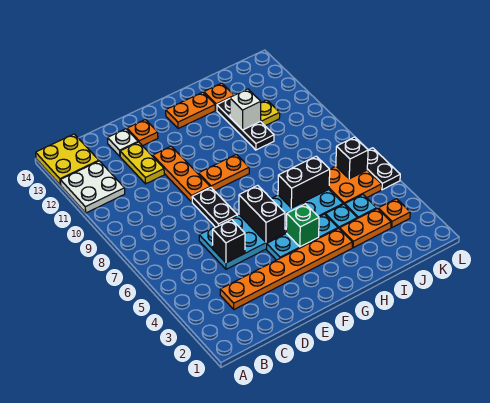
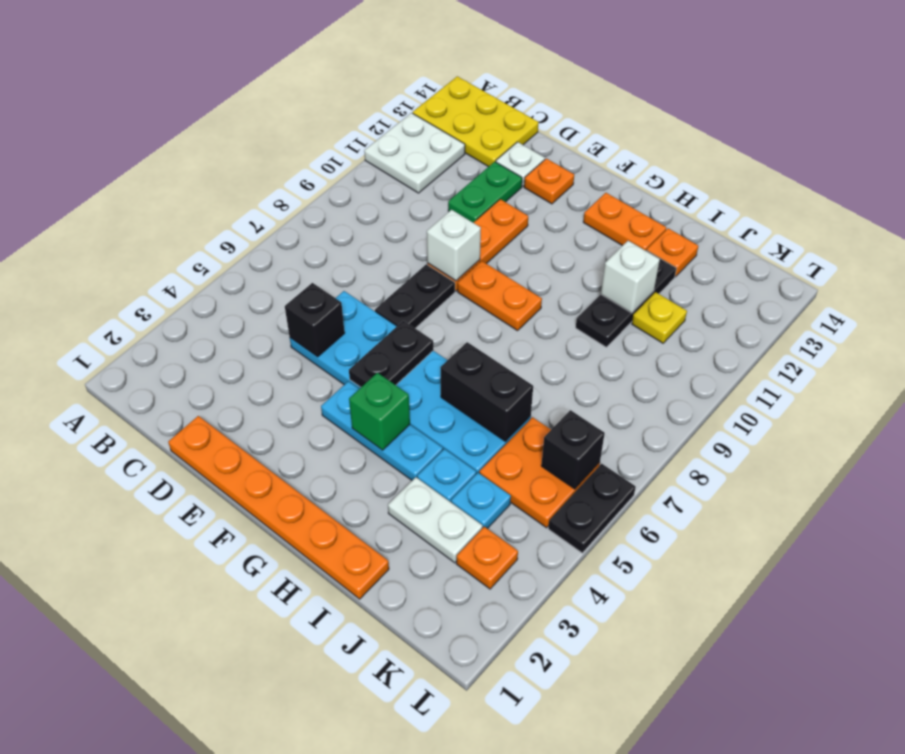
yellow 2x2 plate [36,134,99,185] -> yellow 2x3 plate [413,76,539,167]
orange 1x6 plate [220,228,352,309] -> orange 1x6 plate moved to [168,416,389,599]
yellow 1x2 plate [120,142,164,184] -> green 1x2 plate [448,162,522,223]
none -> white 1x1 brick [427,210,481,281]
black 1x2 brick [239,185,285,242] -> black 1x2 plate [349,321,433,387]
orange 1x2 plate [340,209,391,248] -> white 1x2 plate [388,477,483,563]

